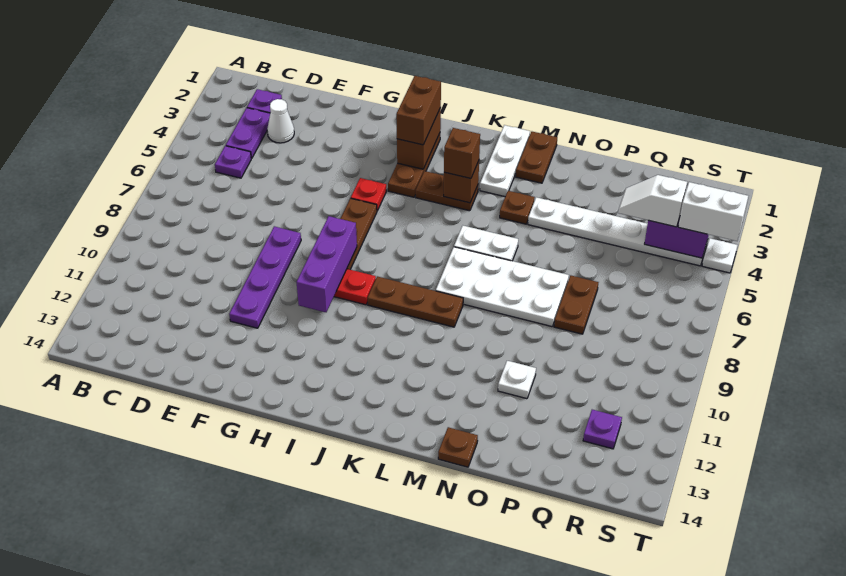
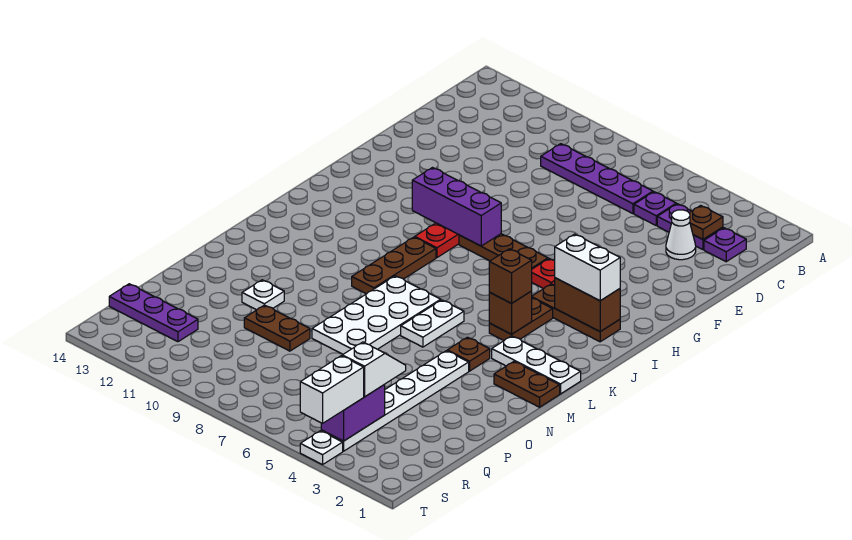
purple 1x4 plate [229,226,301,328] -> purple 1x4 plate moved to [541,144,653,214]
brown 1x2 brick [396,76,441,145] -> white 1x2 brick [555,234,620,301]
brown 1x1 plate [438,427,478,467] -> brown 1x1 plate moved to [690,206,723,240]
brown 1x2 plate [554,275,598,334] -> brown 1x2 plate moved to [244,305,310,351]
purple 1x1 plate [583,410,622,449] -> purple 1x3 plate [109,284,198,342]

